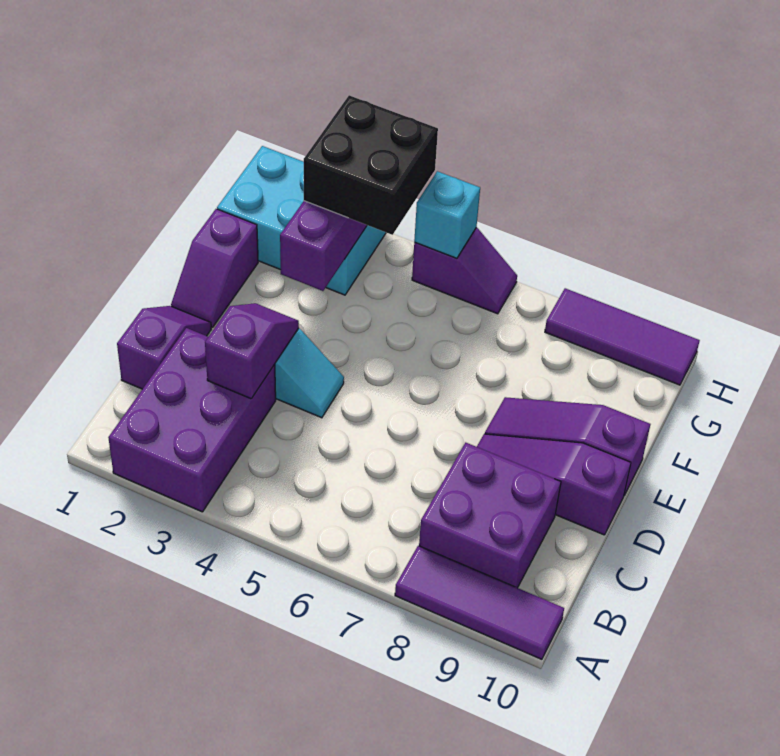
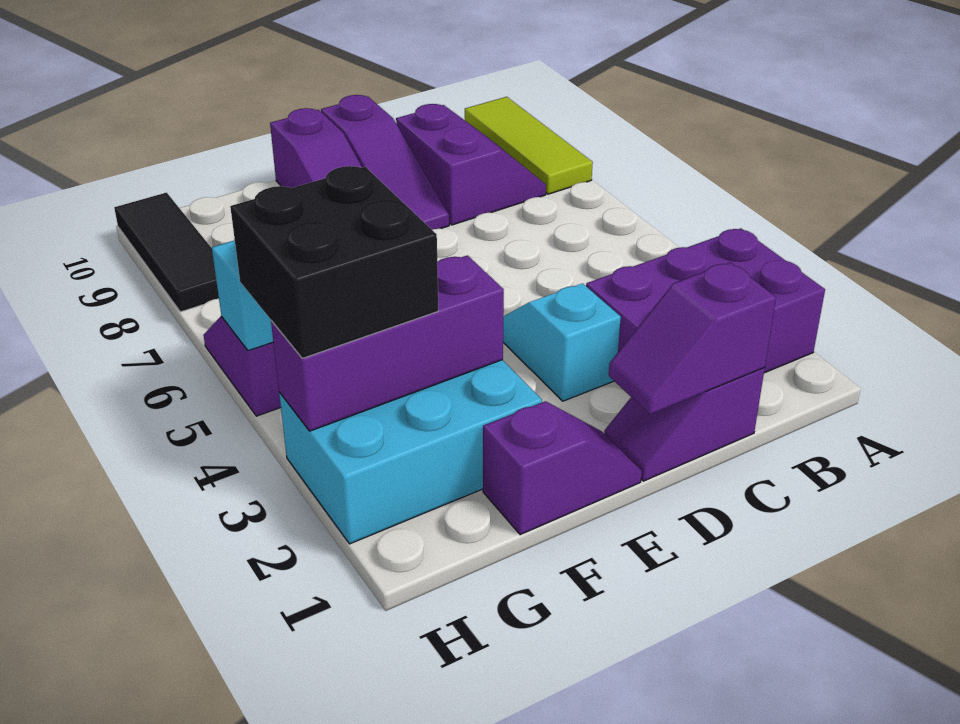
purple 1x3 tile [395,546,564,659] -> lime 1x3 tile [465,97,593,194]
purple 2x2 brick [419,443,561,588] -> purple 2x2 slope [396,104,546,225]
purple 1x2 slope [205,303,299,399] -> purple 1x2 slope moved to [609,262,776,414]
cyan 2x3 brick [217,146,386,295] -> cyan 2x3 brick turned to [279,360,542,544]
purple 1x3 tile [545,288,700,385] -> black 1x3 tile [114,193,219,312]

